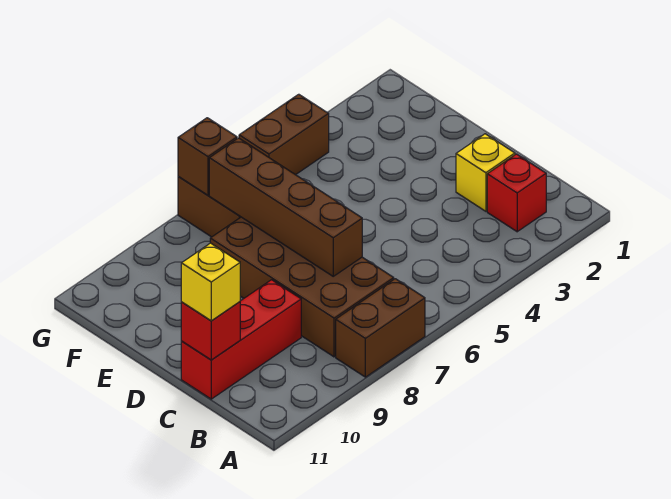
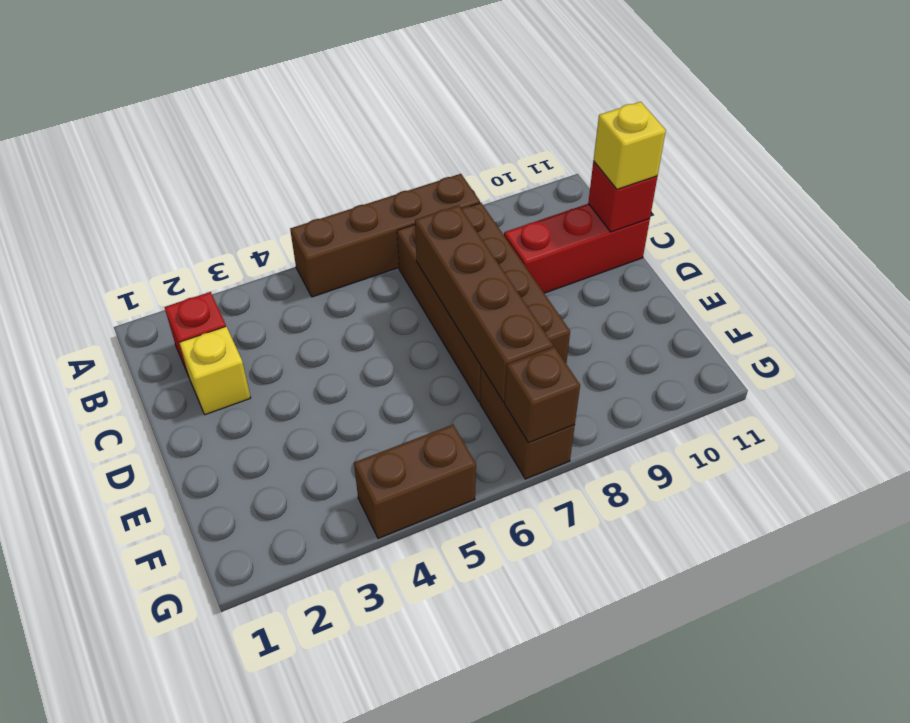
brown 1x2 brick [336,279,425,377] -> brown 1x4 brick [290,174,480,297]

